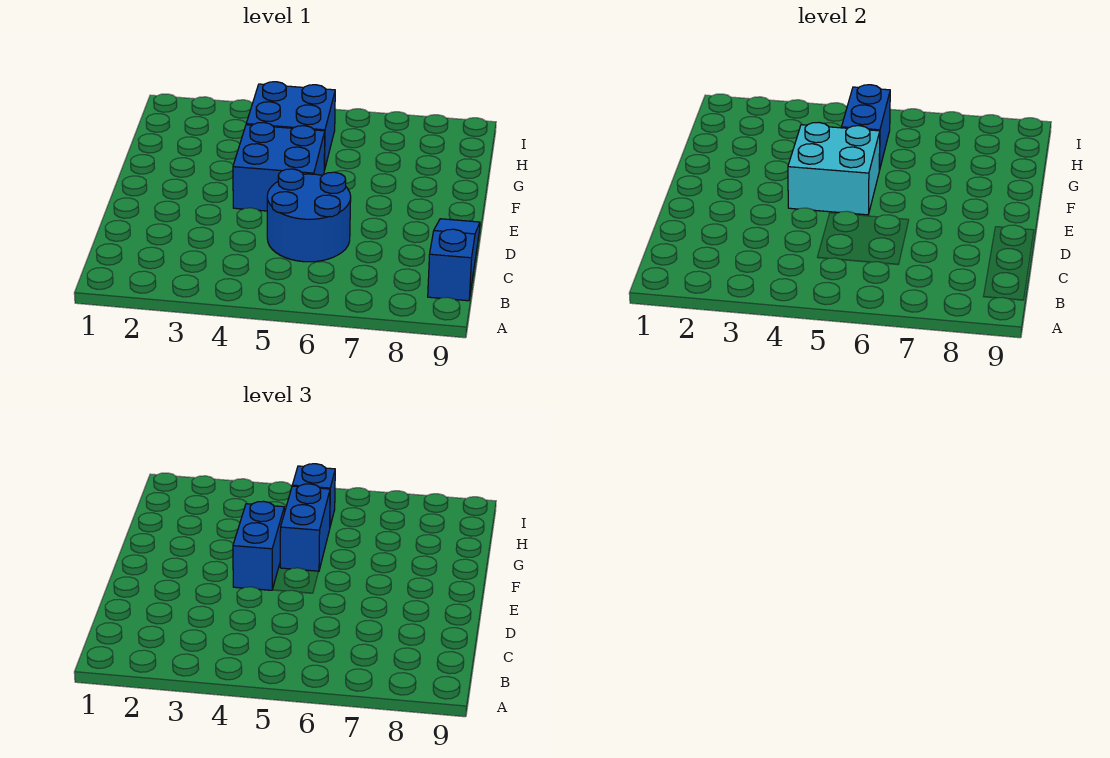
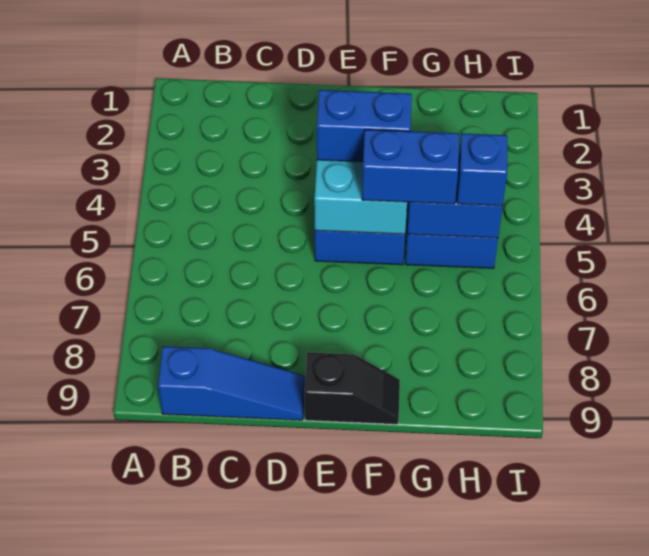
blue 2x2 round brick [267,169,351,262] -> none
none -> black 1x2 slope [305,352,400,424]

